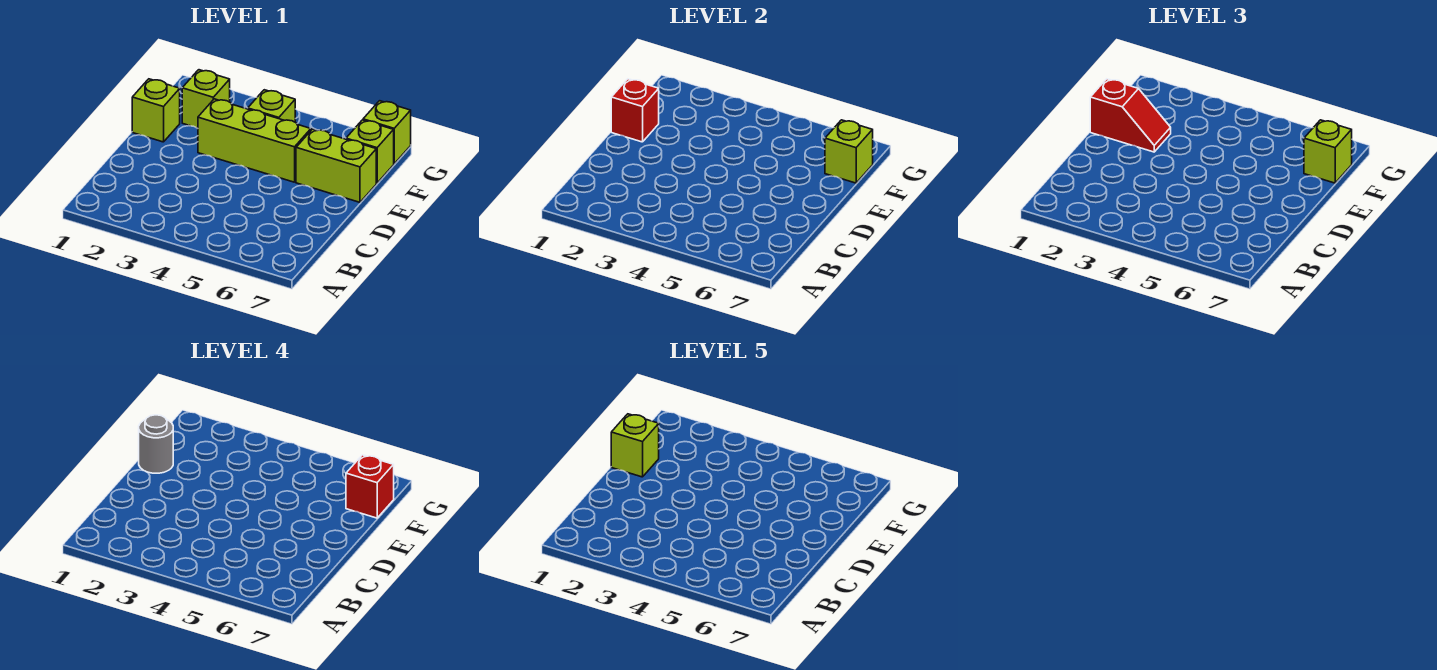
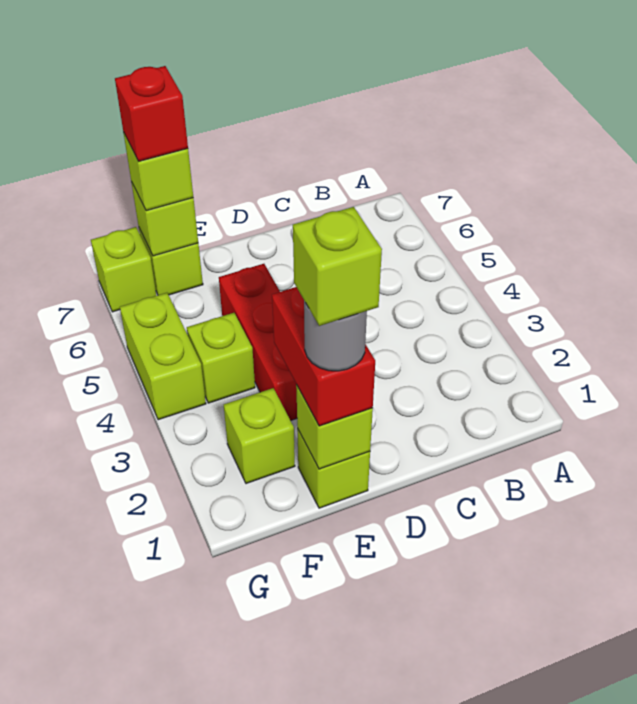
red 1x1 brick [611,79,659,142] -> lime 1x1 brick [296,385,373,469]
red 1x2 slope [1090,79,1171,152] -> red 1x2 brick [272,287,375,426]
lime 1x3 brick [198,99,311,182] -> red 1x3 brick [219,264,297,421]
lime 1x2 brick [296,129,376,202] -> lime 1x2 brick moved to [120,293,206,420]

